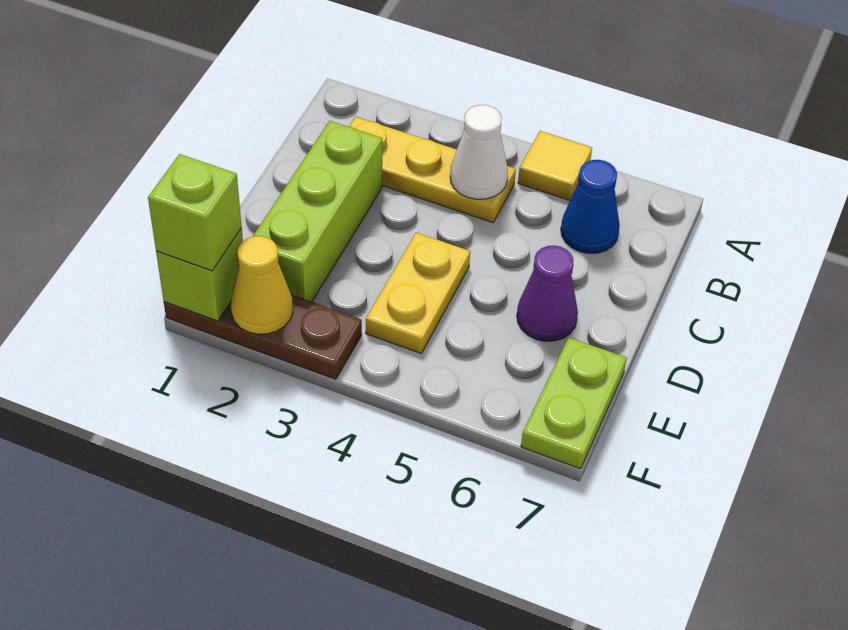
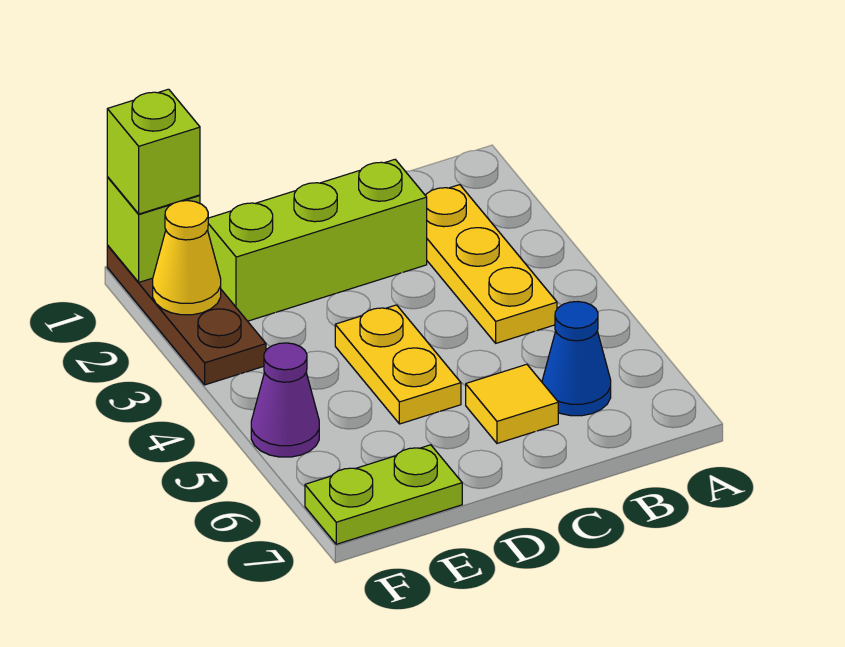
yellow 1x1 tile [518,131,592,200] -> yellow 1x1 tile moved to [466,364,558,443]
white 1x1 cone [450,105,508,199] -> none
yellow 1x2 plate [366,233,470,354] -> yellow 1x2 plate turned to [335,305,461,424]
purple 1x1 cone [517,246,578,341] -> purple 1x1 cone moved to [251,343,319,457]

